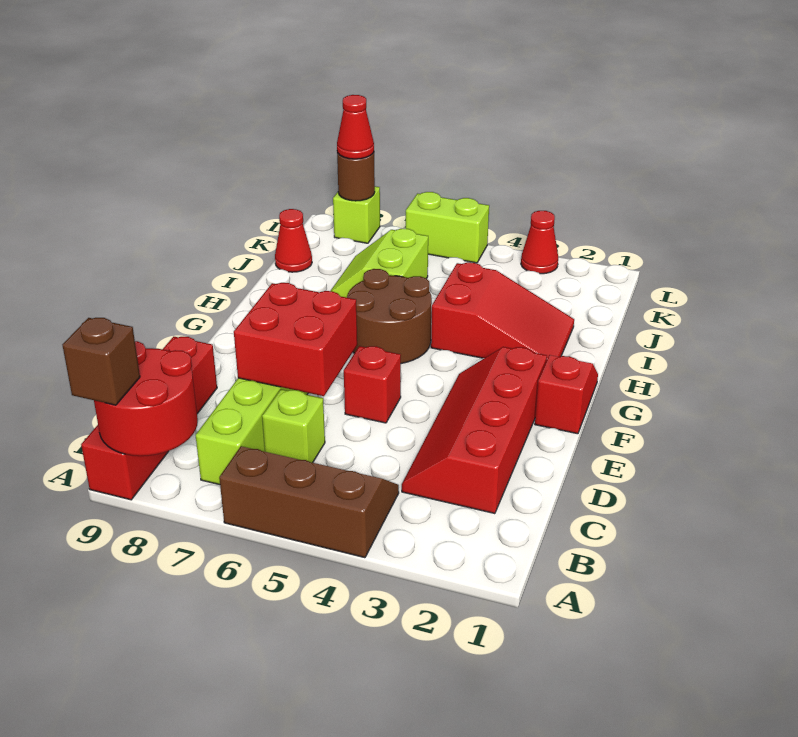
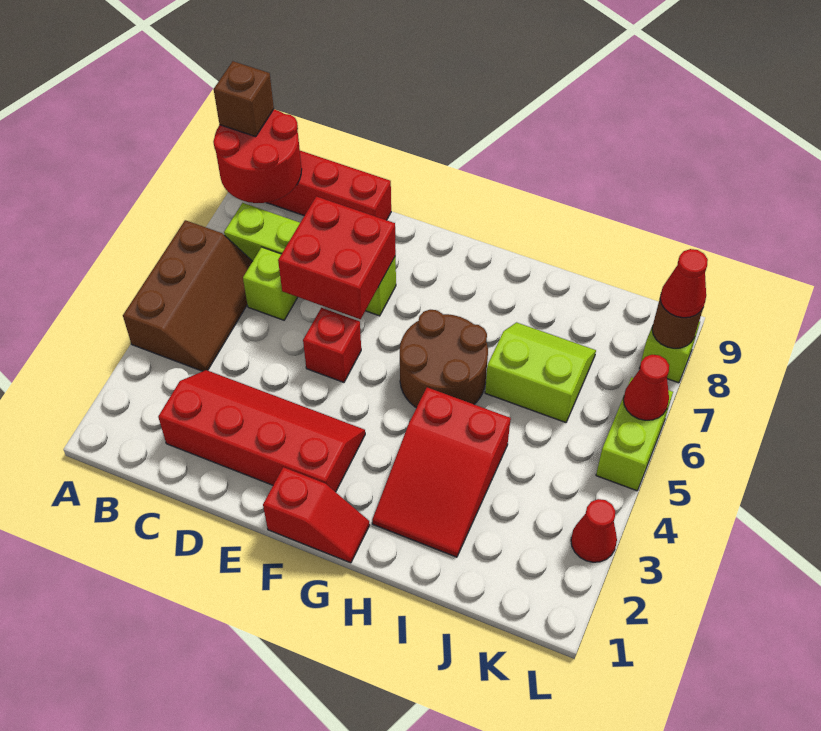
red 1x1 cone [275,209,312,272] -> red 1x1 cone moved to [623,355,669,420]

